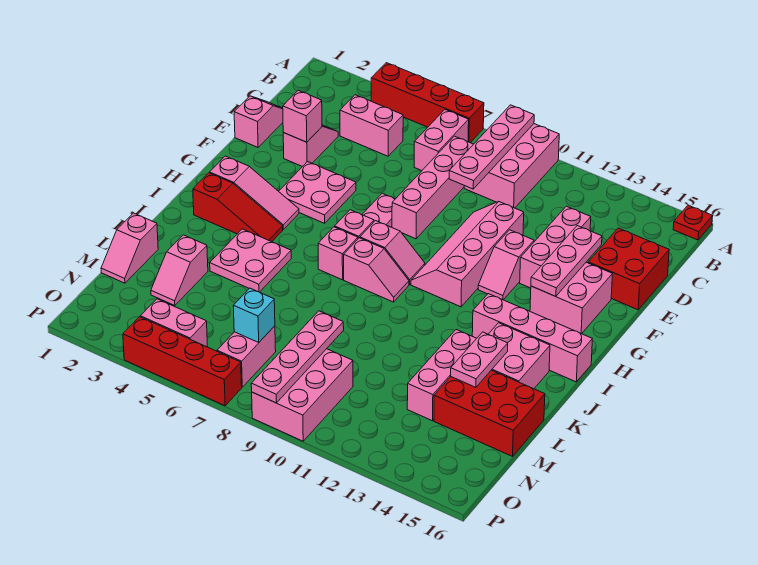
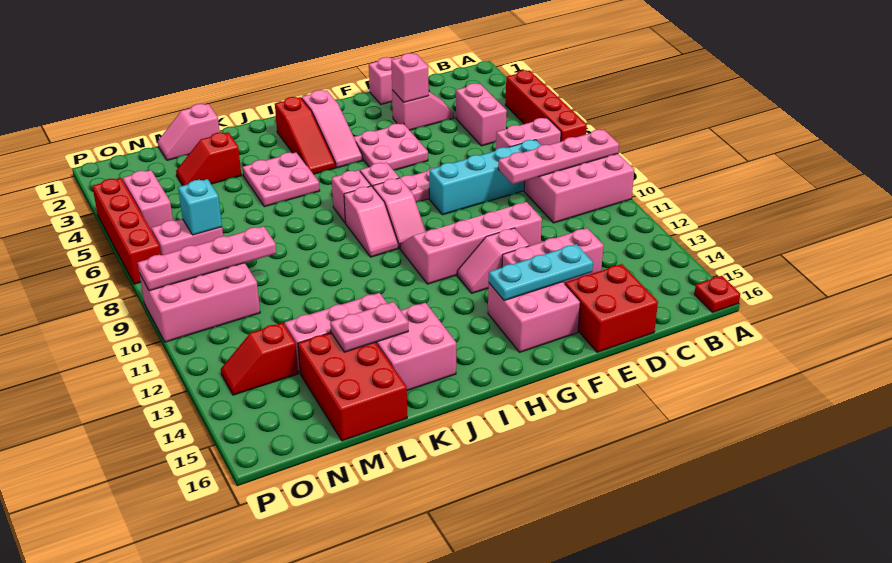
pink 1x4 brick [392,136,473,239] -> cyan 1x4 brick [429,140,541,215]
pink 1x3 plate [531,226,602,297] -> cyan 1x3 plate [489,244,593,301]
pink 1x4 brick [472,294,592,382] -> none
pink 1x2 slope [151,235,208,306] -> red 1x2 slope [176,132,241,186]
none -> red 1x2 slope [221,323,298,395]

